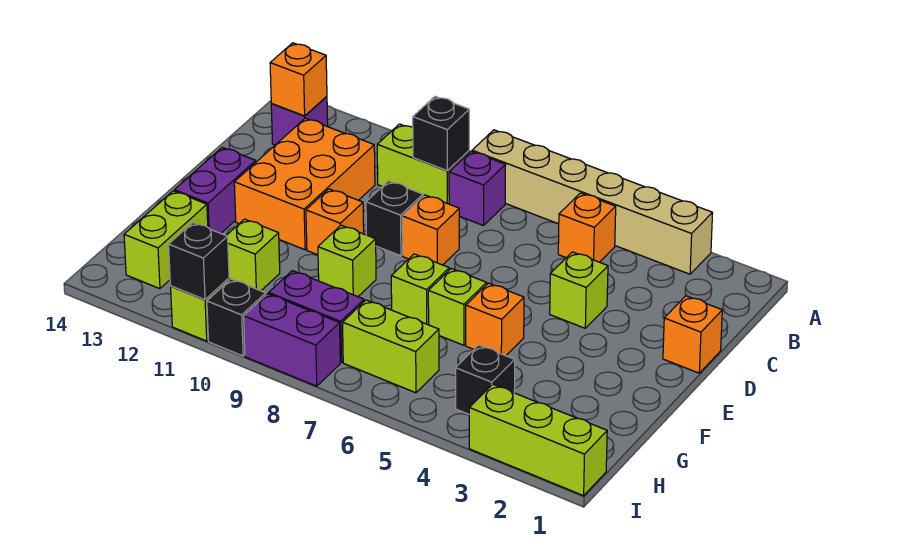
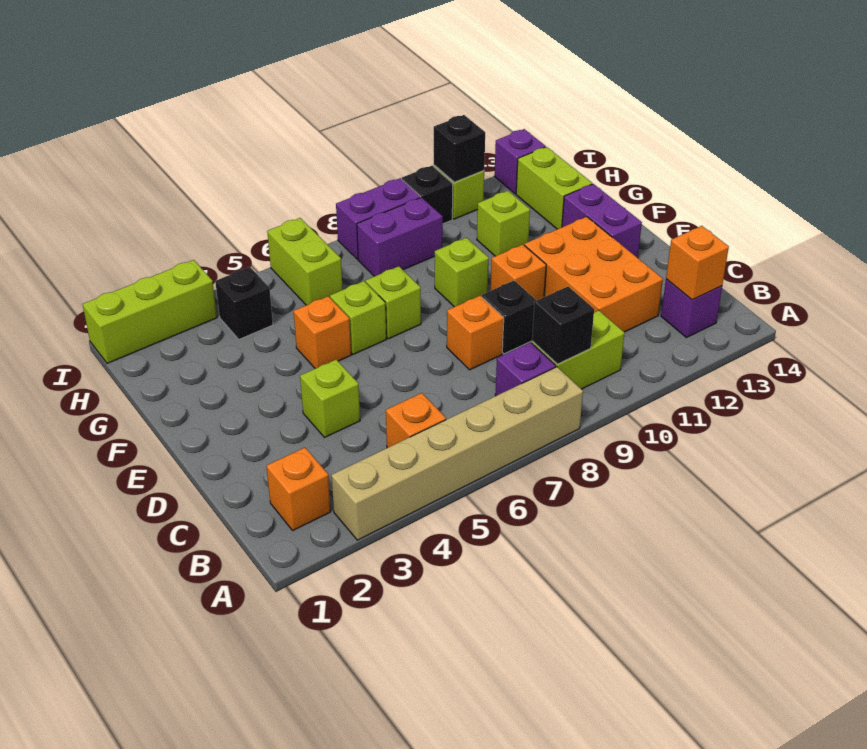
orange 1x1 brick [663,296,722,373] -> orange 1x1 brick moved to [266,448,331,530]
lime 1x2 brick [343,300,439,393] -> lime 1x2 brick turned to [267,218,343,305]
none -> purple 1x1 brick [494,129,546,194]

